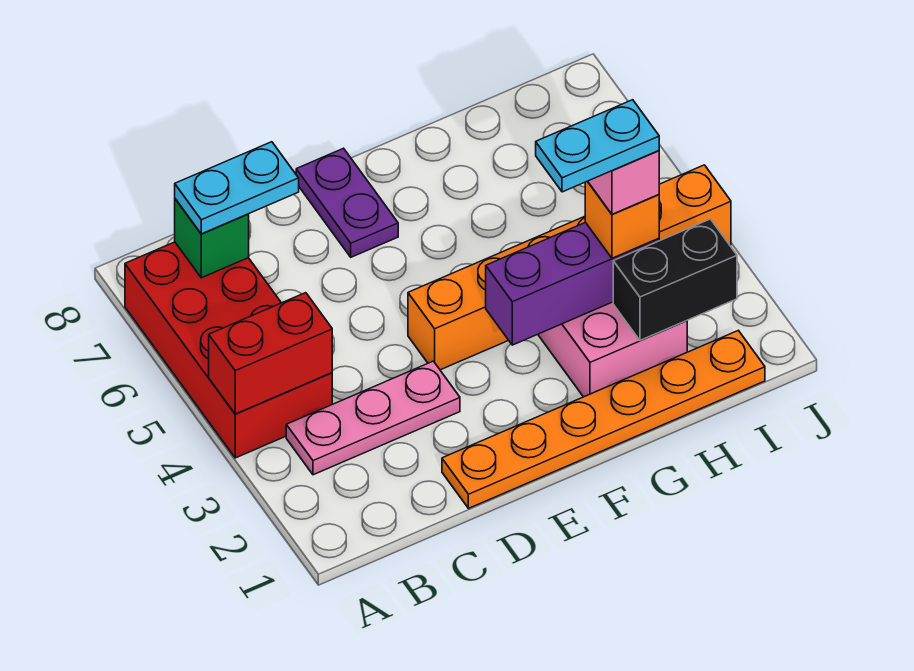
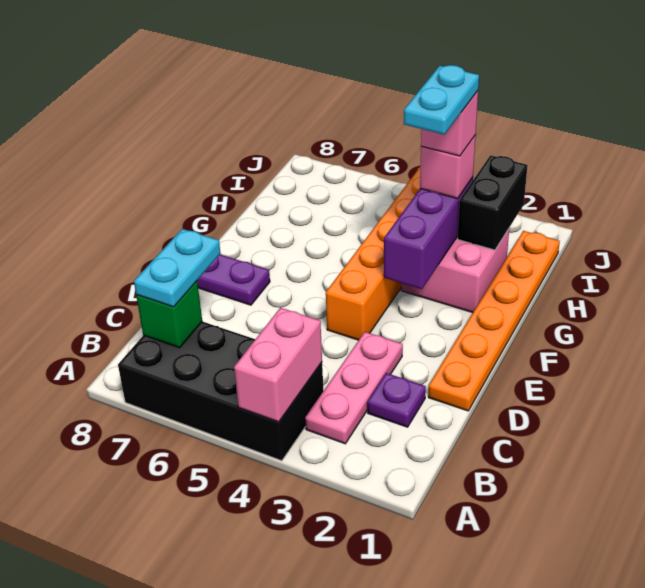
red 2x4 brick [125,242,332,458] -> black 2x4 brick [118,321,323,461]
red 1x2 brick [209,293,332,414] -> pink 1x2 brick [234,308,322,422]
none -> purple 1x1 plate [368,373,426,427]
orange 1x1 brick [585,181,659,258] -> pink 1x1 brick [420,135,476,199]

